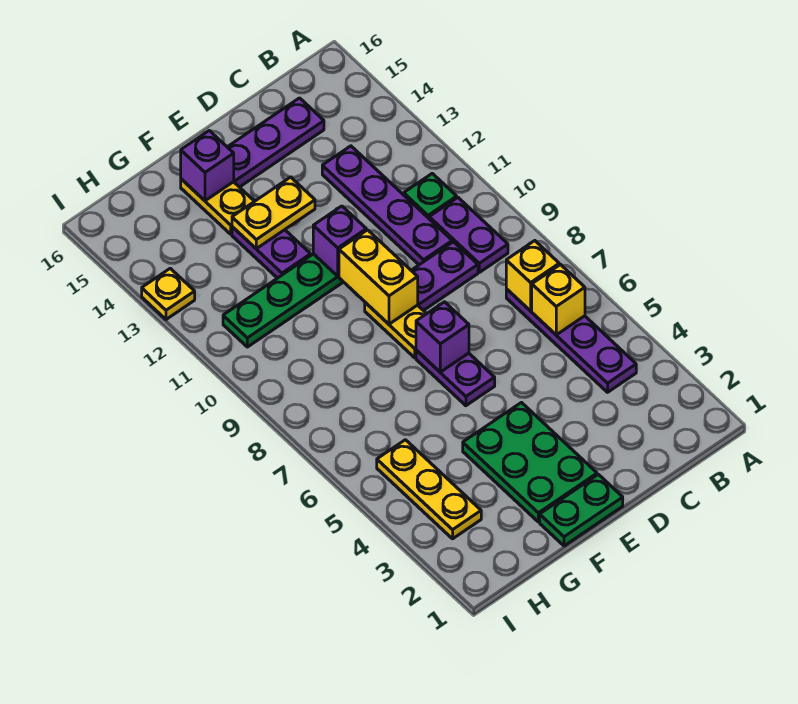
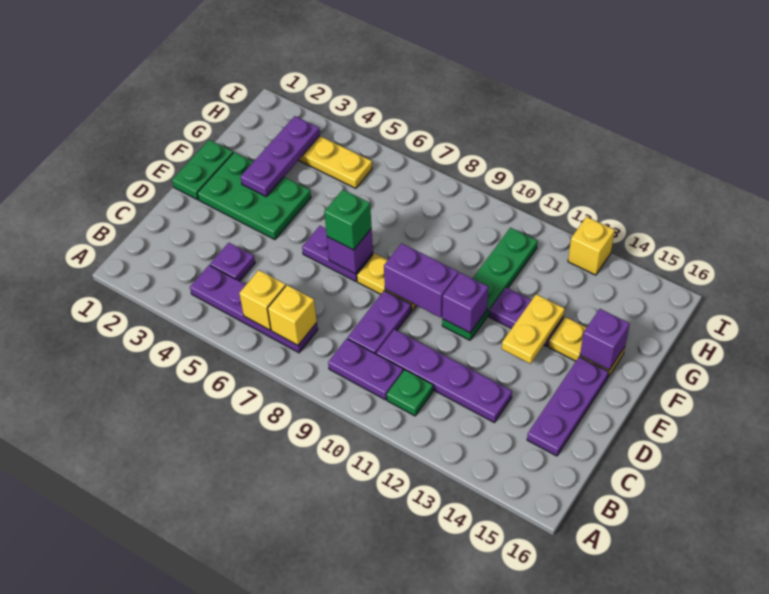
none -> purple 1x1 plate [210,243,255,281]
none -> green 1x1 brick [324,190,372,250]
yellow 1x2 brick [339,230,418,324] -> purple 1x2 brick [384,243,459,318]
none -> purple 1x3 plate [241,116,320,196]
yellow 1x1 plate [142,268,195,319] -> yellow 1x1 brick [568,217,615,275]

